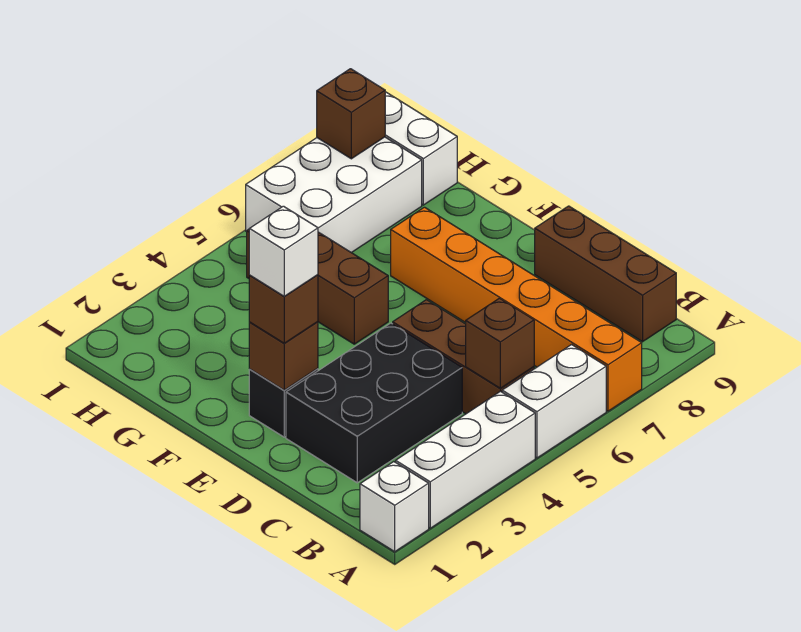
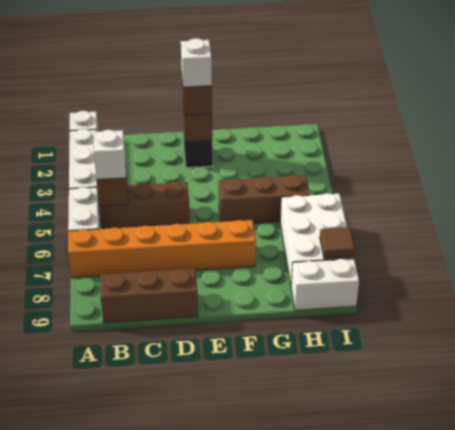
none -> white 1x1 brick [93,130,126,179]
black 2x3 brick [286,323,462,483] -> none
brown 1x1 brick [317,69,385,159] -> brown 1x1 tile [320,227,355,259]

